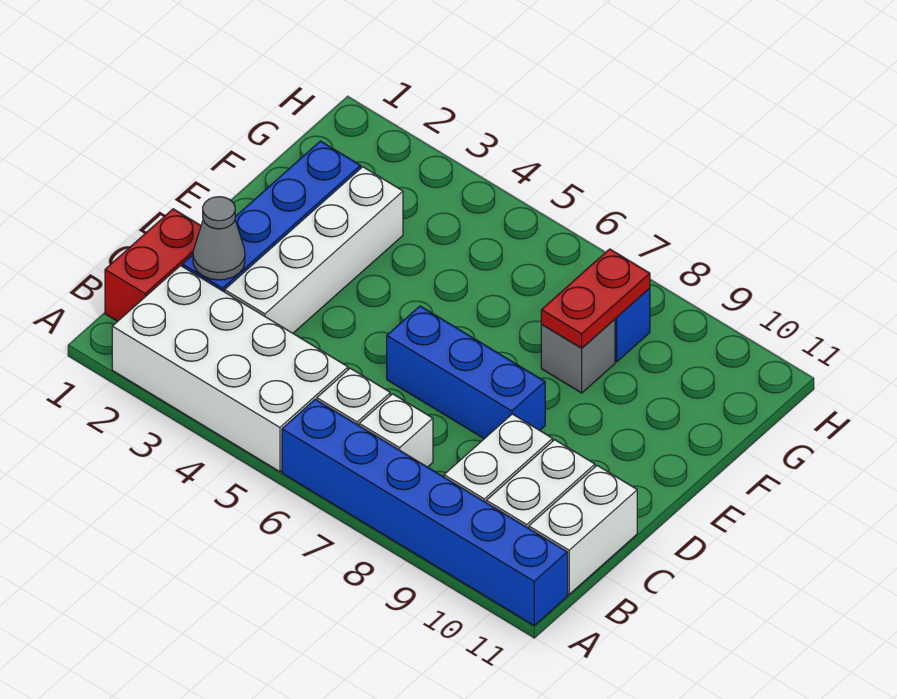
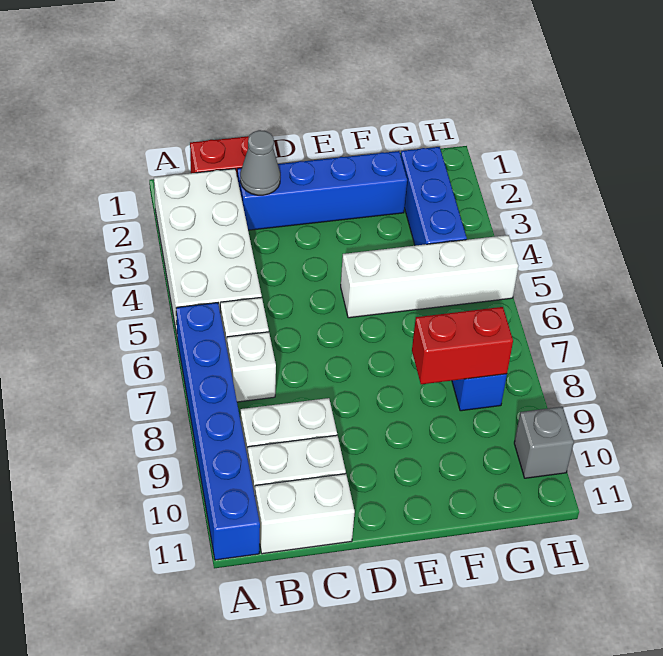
white 1x4 brick [225,167,403,333] -> white 1x4 brick moved to [341,235,518,318]
blue 1x3 brick [387,306,545,439] -> blue 1x3 brick moved to [401,147,467,246]
grey 1x1 brick [541,319,615,393] -> grey 1x1 brick moved to [514,407,574,478]
red 1x2 plate [541,249,650,348] -> red 1x2 brick [412,307,513,384]

